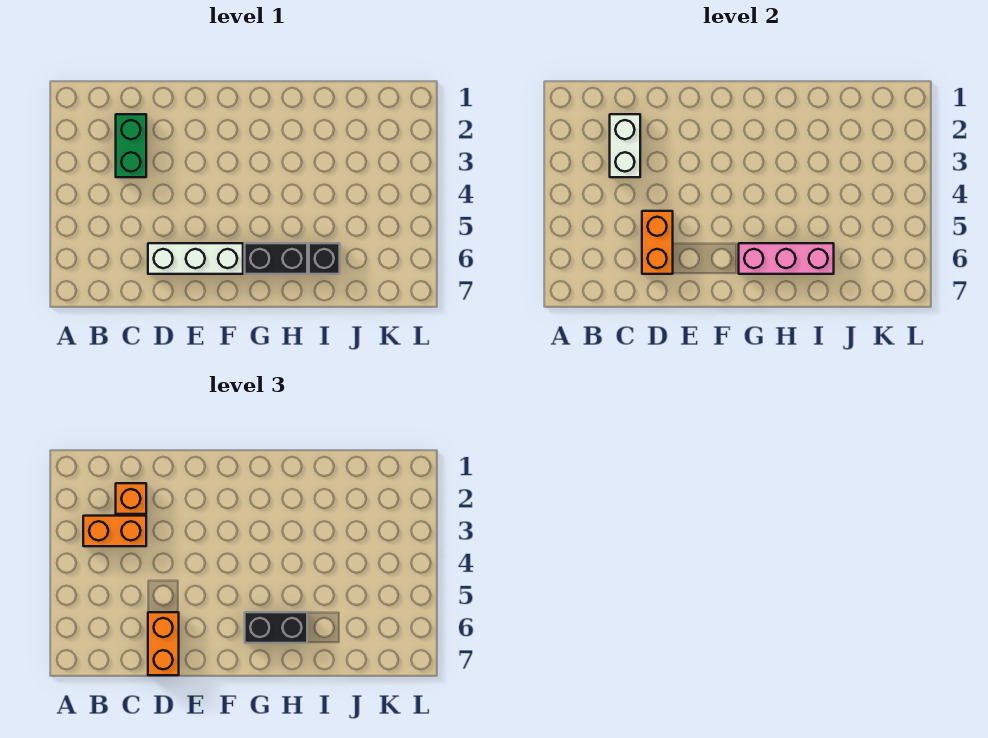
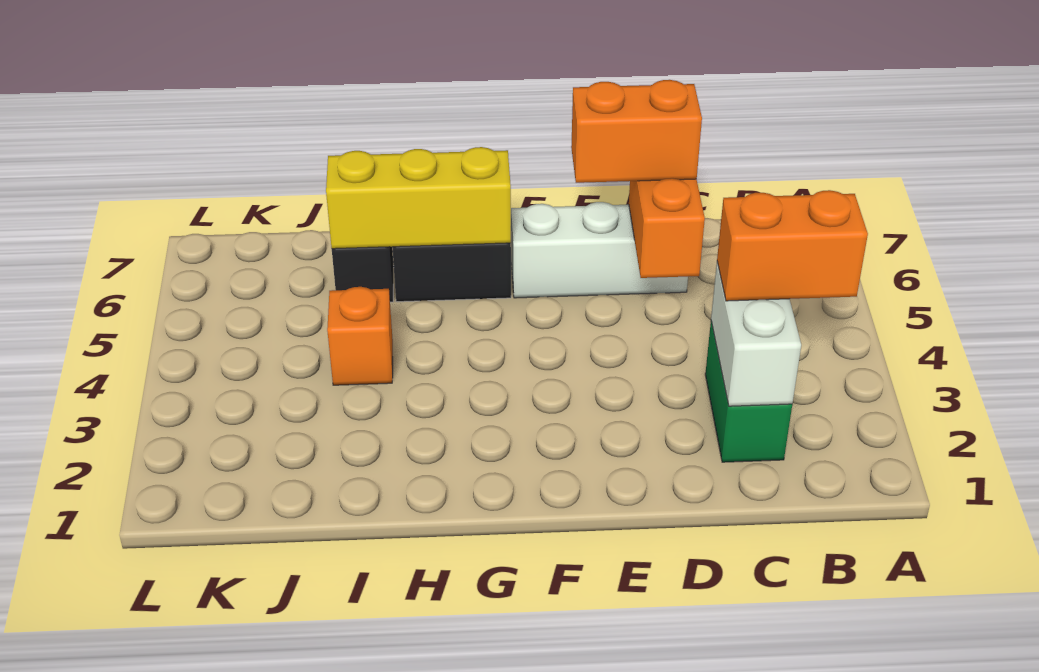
orange 1x1 brick [116,483,146,514] -> orange 1x1 brick moved to [327,287,393,385]
orange 1x2 brick [148,612,179,675] -> orange 1x2 brick turned to [571,80,702,183]
pink 1x3 brick [739,243,834,274] -> yellow 1x3 brick [326,147,511,249]
black 1x2 brick [245,612,307,643] -> none

